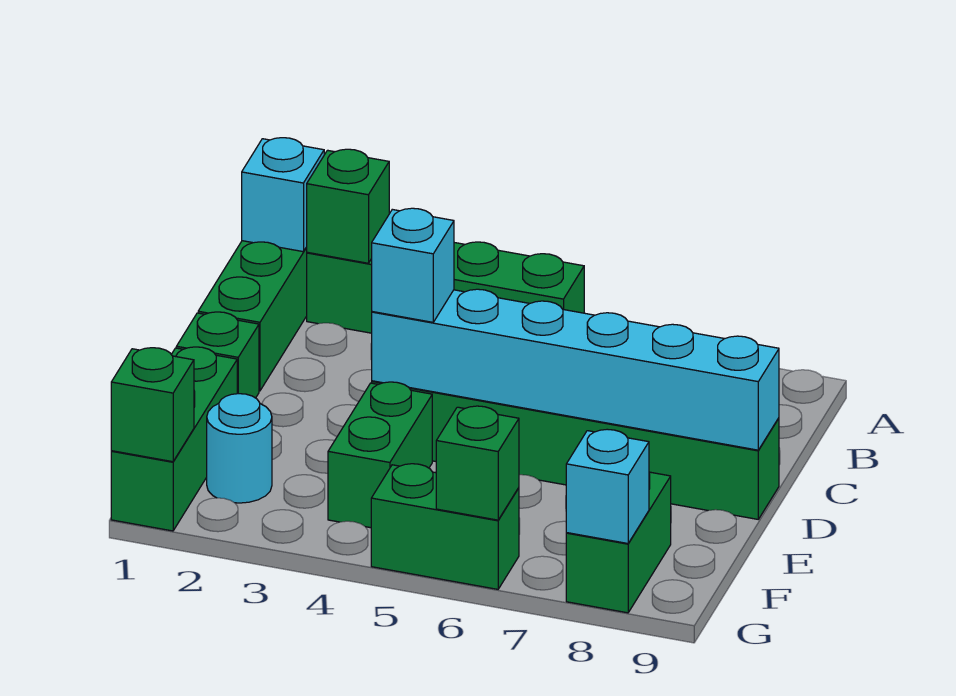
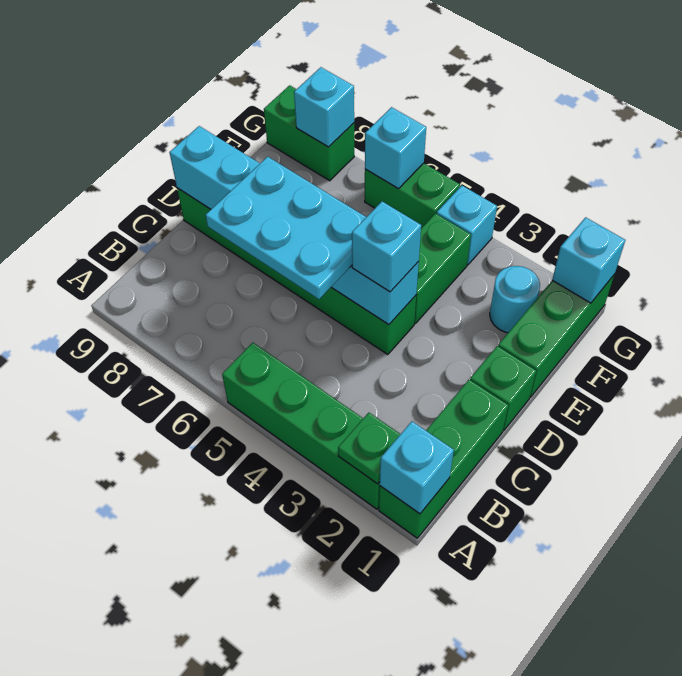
green 1x1 brick [307,149,389,263] -> green 1x1 plate [338,413,400,484]
none -> cyan 2x3 plate [206,157,366,299]
green 1x2 brick [566,472,671,613] -> green 1x2 brick turned to [264,85,354,181]
green 1x1 brick [111,348,194,462] -> cyan 1x1 brick [552,217,625,303]
none -> cyan 1x1 brick [437,186,497,265]
green 1x1 brick [436,406,519,520] -> cyan 1x1 brick [365,107,426,189]

